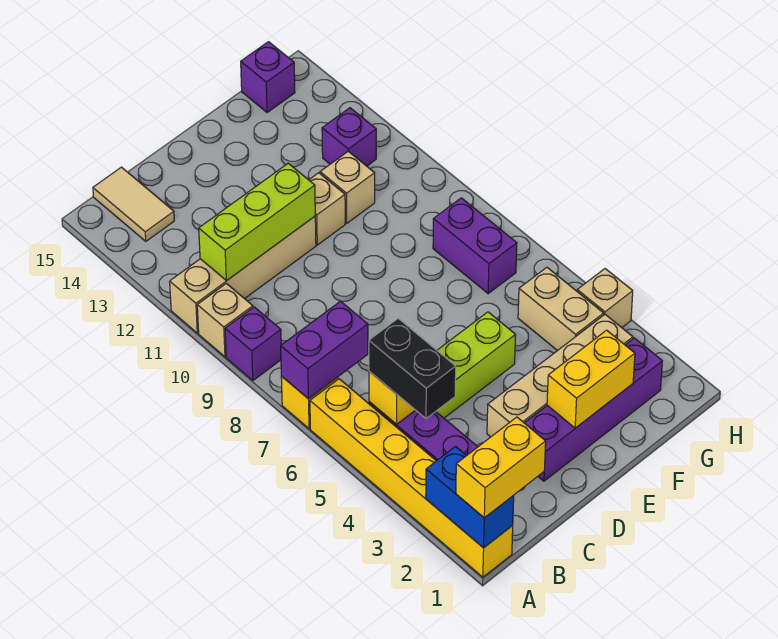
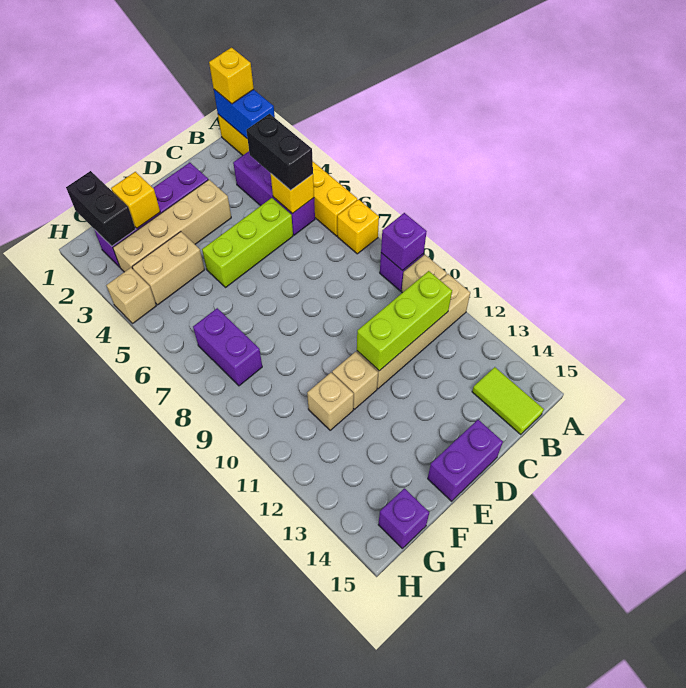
yellow 1x2 brick [456,417,546,518] -> yellow 1x1 brick [209,48,254,104]
purple 1x2 brick [281,301,368,399] -> purple 1x2 brick moved to [428,420,503,501]
tan 1x2 tile [93,167,174,241] -> lime 1x2 tile [472,367,544,435]
yellow 1x2 brick [547,330,635,428] -> yellow 1x1 brick [111,172,160,228]
none -> black 1x2 brick [66,171,136,246]
tan 1x2 brick [518,267,604,351] -> tan 1x2 brick turned to [132,232,205,305]
purple 1x1 brick [322,108,376,166] -> purple 1x1 brick moved to [381,213,427,271]

